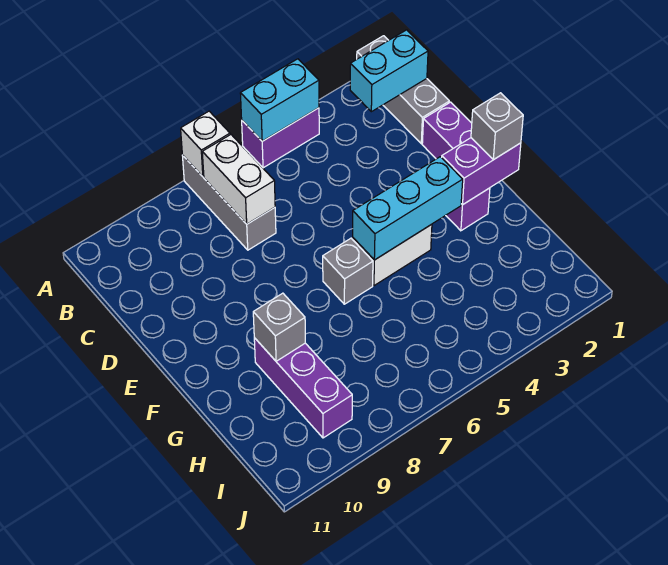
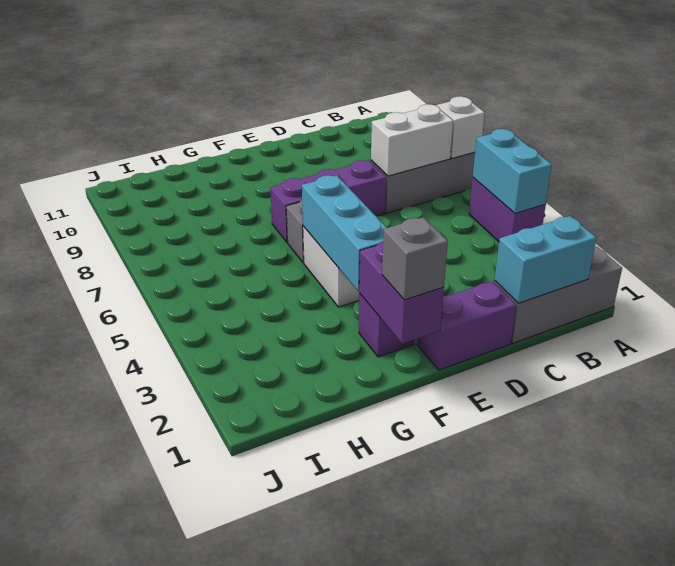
cyan 1x2 brick [350,30,428,112] -> cyan 1x2 brick turned to [495,216,596,303]
purple 1x3 brick [254,338,352,438] -> purple 1x3 brick moved to [270,160,386,242]
grey 1x1 brick [253,293,305,361] -> none

